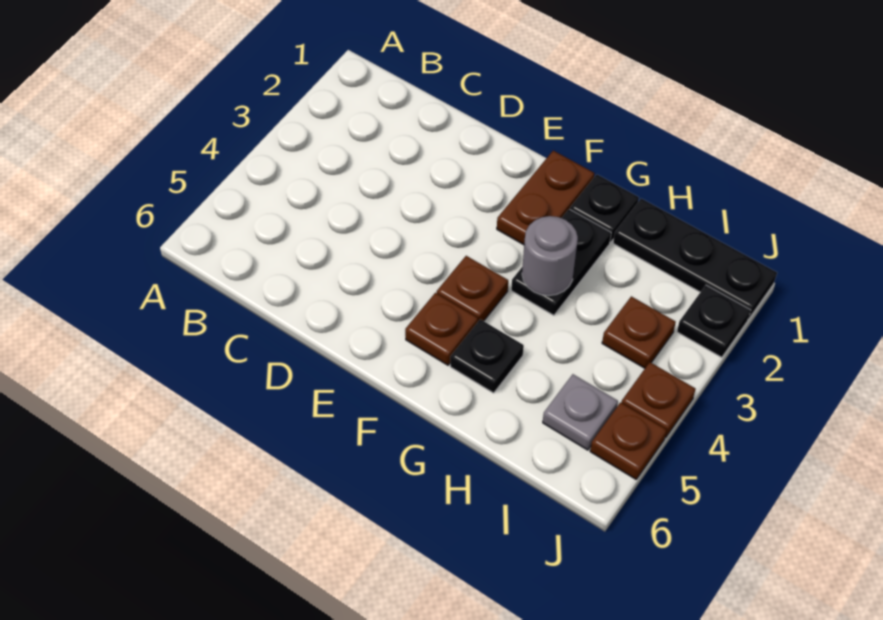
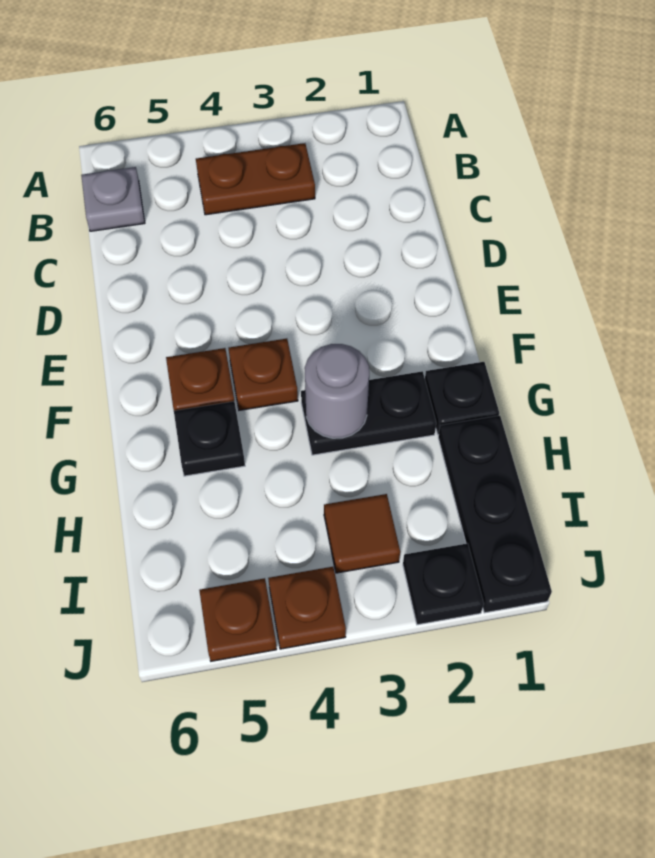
brown 1x2 plate [497,151,594,245] -> brown 1x2 plate moved to [196,143,315,215]
brown 1x1 plate [602,296,676,368] -> brown 1x1 tile [324,494,400,573]
grey 1x1 plate [543,374,618,450] -> grey 1x1 plate moved to [81,167,145,231]

